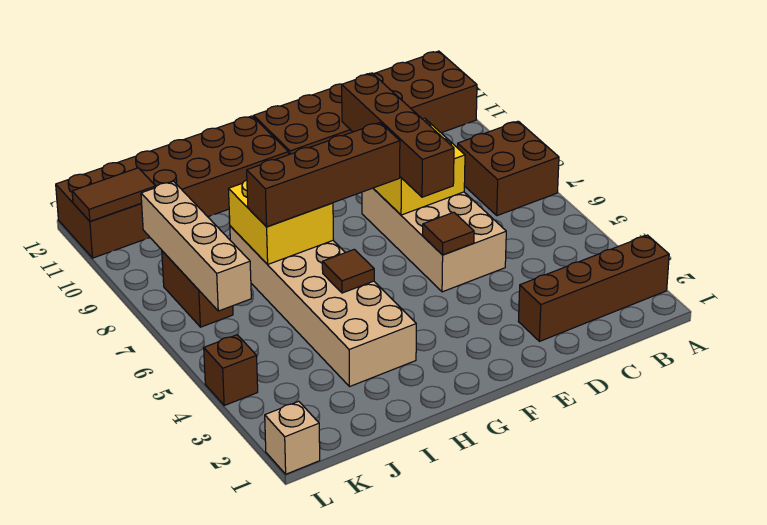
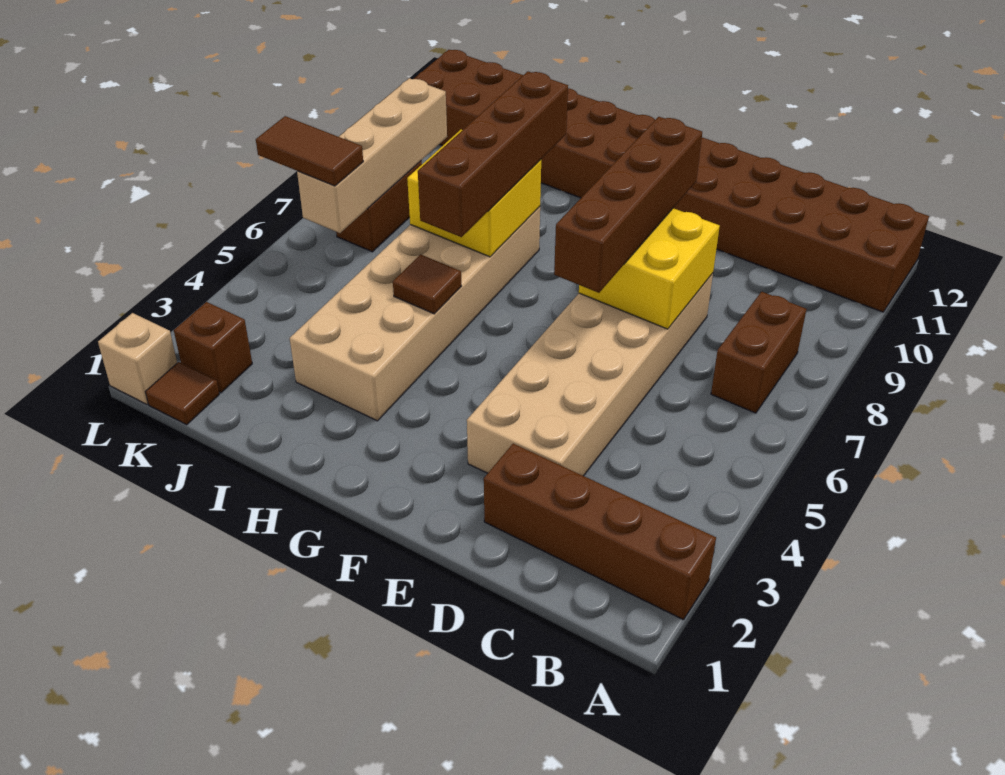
brown 2x2 brick [458,121,559,216] -> brown 1x2 brick [711,292,806,413]
tan 2x4 brick [362,188,506,292] -> tan 2x6 brick [467,273,713,476]
brown 1x1 tile [423,212,474,255] -> brown 1x1 tile moved to [146,362,219,425]
brown 1x4 brick [247,123,400,227] -> brown 1x4 brick turned to [418,72,568,237]
brown 1x2 tile [72,168,156,221] -> brown 1x2 tile moved to [256,116,363,186]
brown 1x1 brick [204,335,258,405] -> brown 1x1 brick moved to [174,302,252,393]

